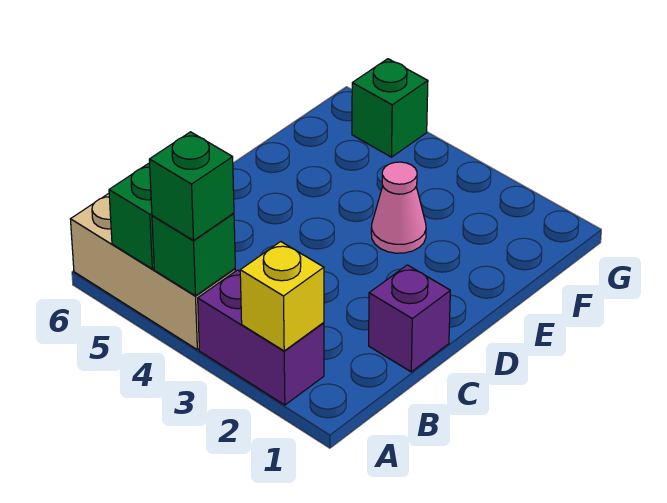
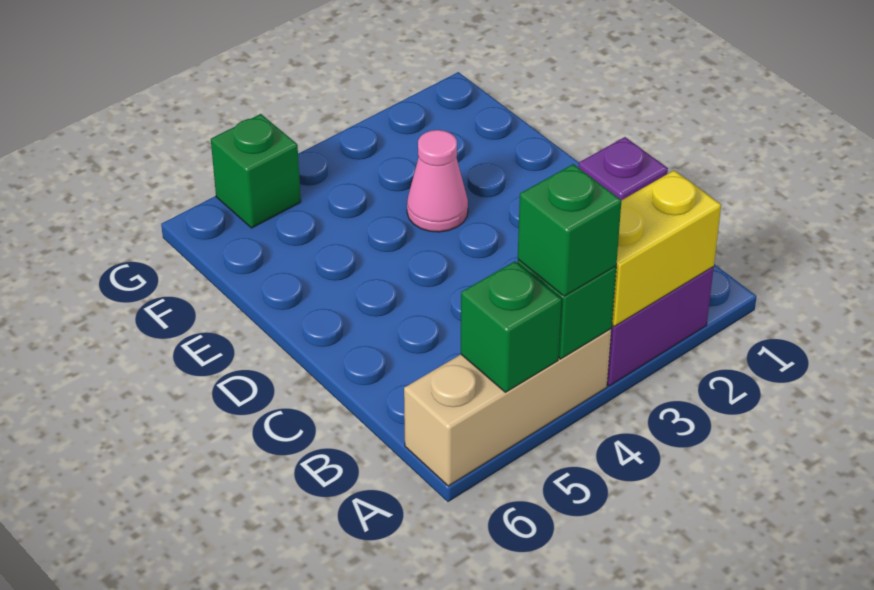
yellow 1x1 brick [240,242,324,351] -> yellow 1x2 brick [612,170,721,327]

